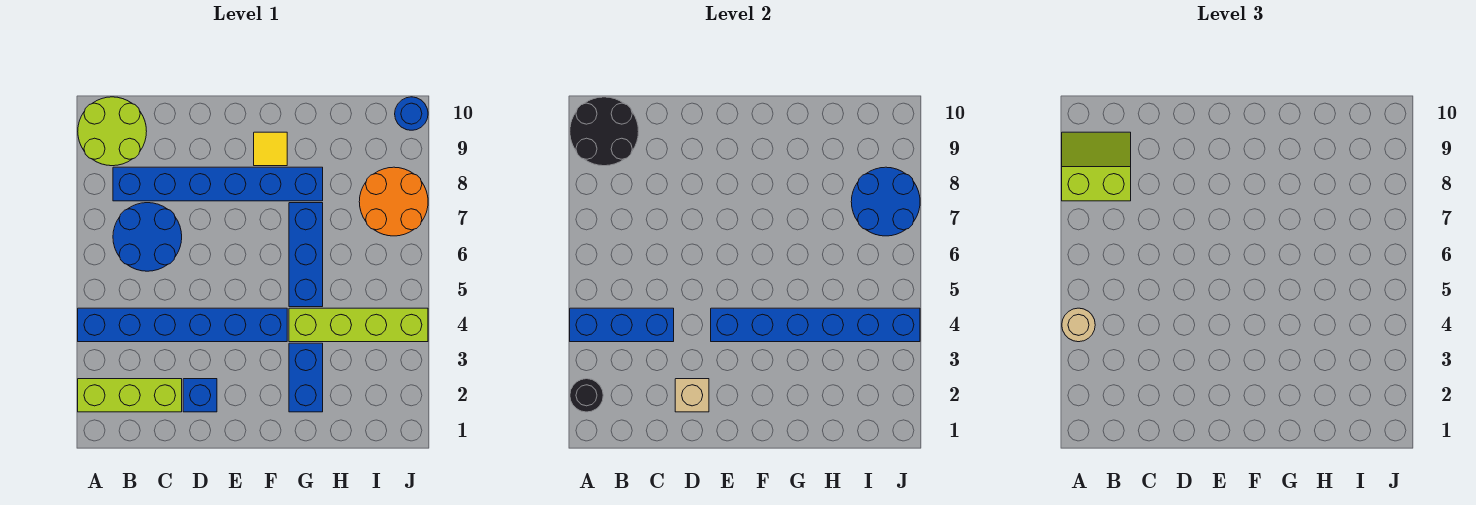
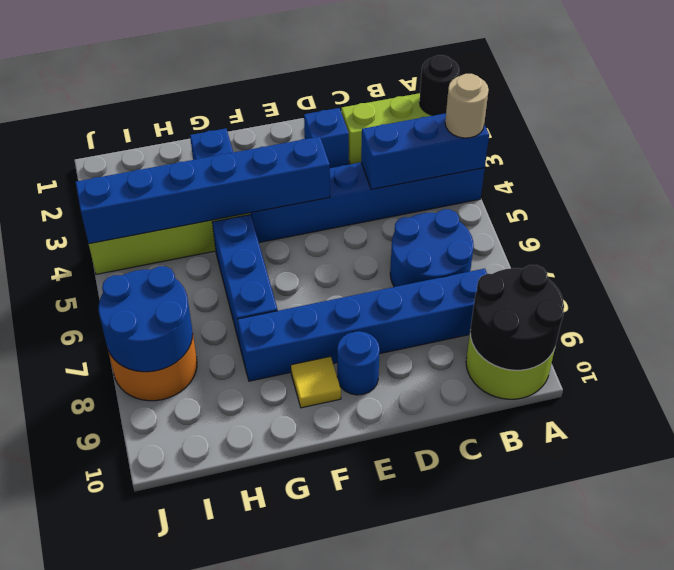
lime 2x2 slope [1062,132,1131,201] -> none
tan 1x1 brick [675,379,709,412] -> none
blue 1x1 round brick [395,97,428,130] -> blue 1x1 round brick moved to [337,331,380,395]

